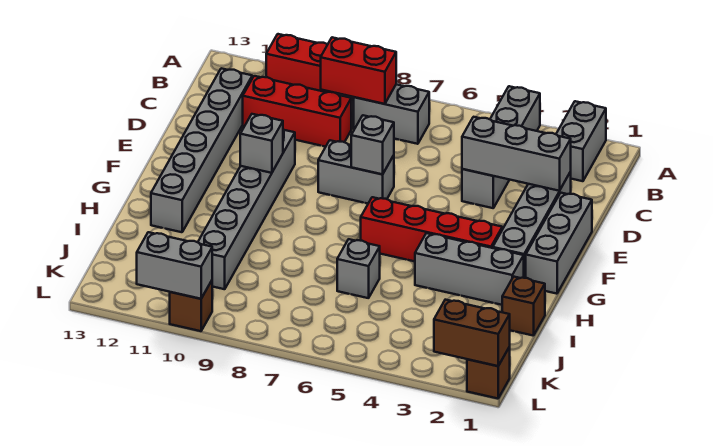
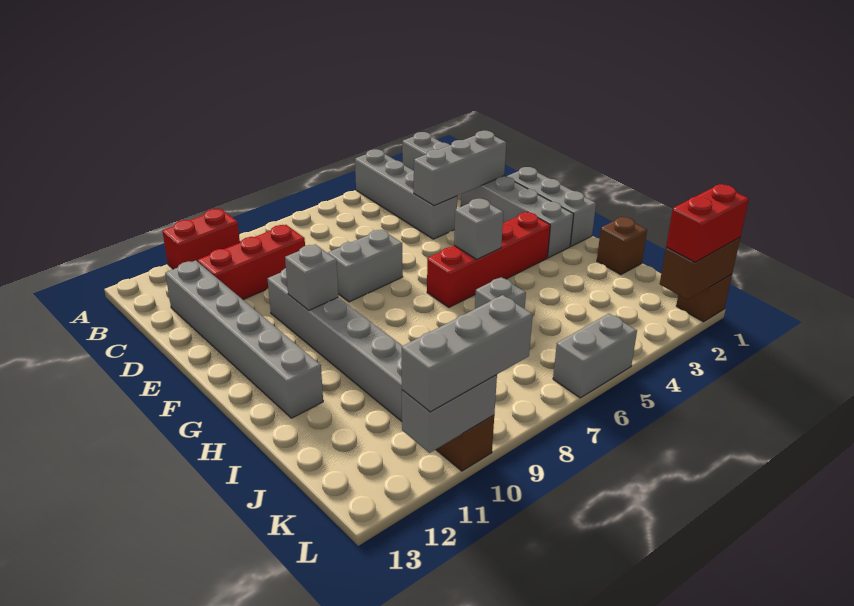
grey 1x2 brick [354,84,429,144] -> grey 1x2 brick moved to [553,314,637,398]
red 1x2 brick [321,37,396,104] -> red 1x2 brick moved to [666,184,749,262]
grey 1x1 brick [351,115,394,174] -> grey 1x1 brick moved to [454,199,504,259]
grey 1x3 brick [415,233,524,305] -> grey 1x3 brick moved to [402,295,533,412]

